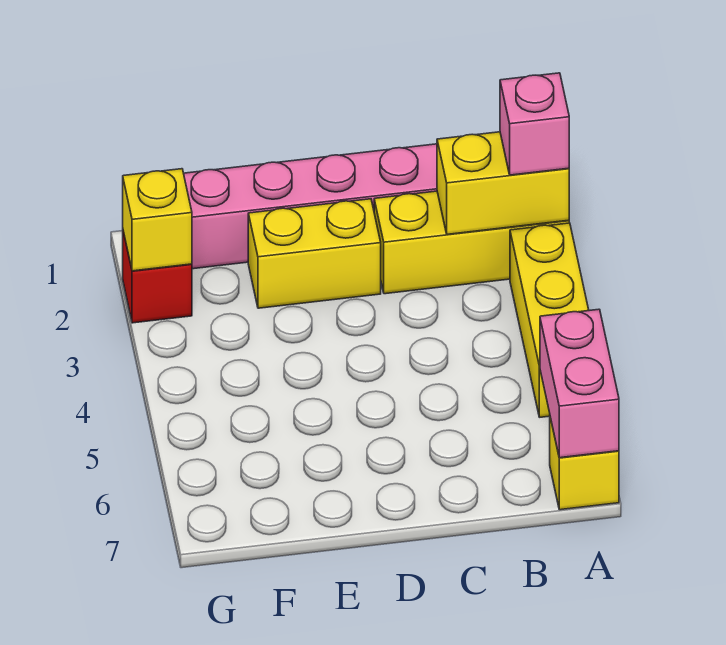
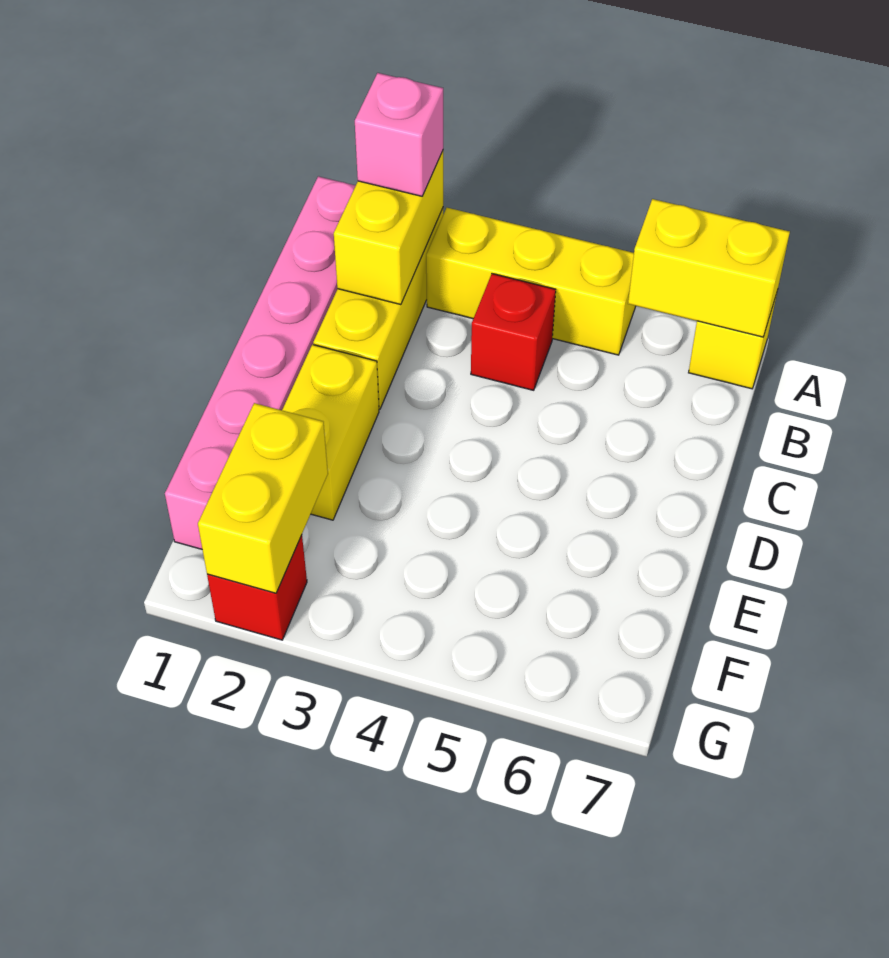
pink 1x2 brick [540,309,619,458] -> yellow 1x2 brick [628,199,790,337]
none -> red 1x1 brick [471,274,556,390]
yellow 1x1 brick [123,169,192,271] -> yellow 1x2 brick [198,403,328,593]

